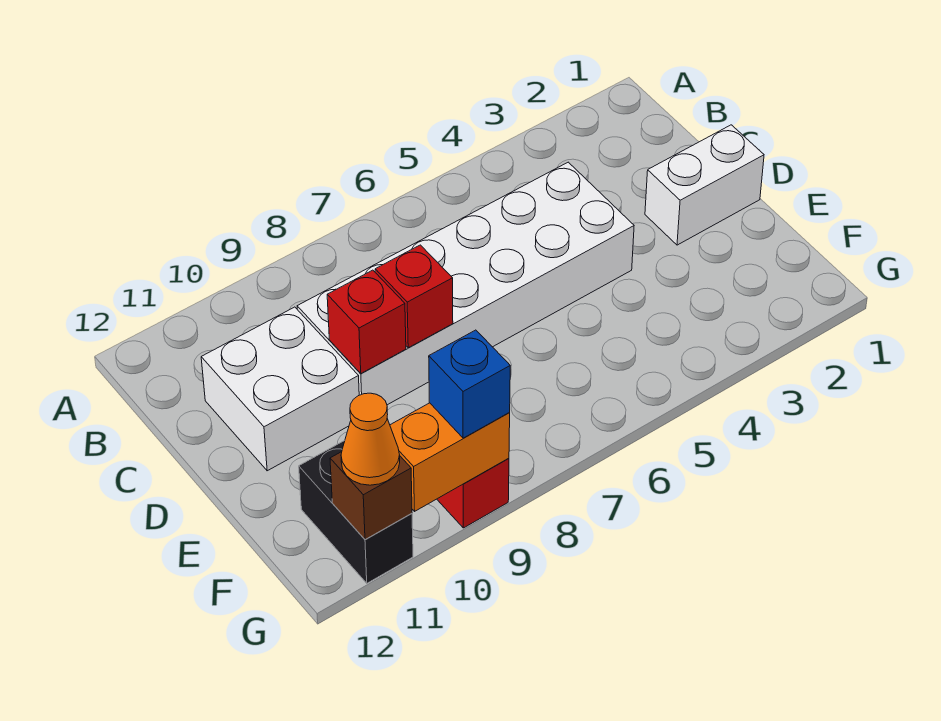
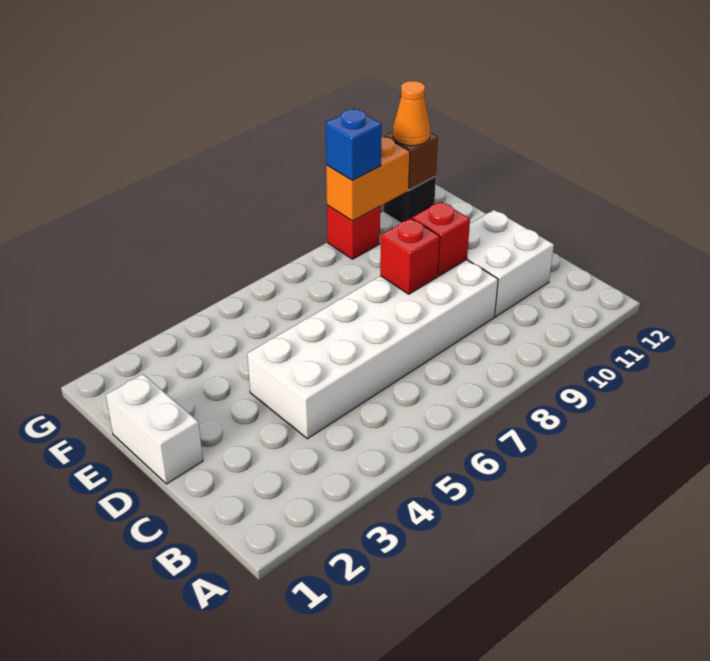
white 1x2 brick [645,125,764,245] -> white 1x2 brick turned to [106,374,203,484]
black 1x2 brick [299,440,413,583] -> black 1x1 brick [384,176,436,223]

